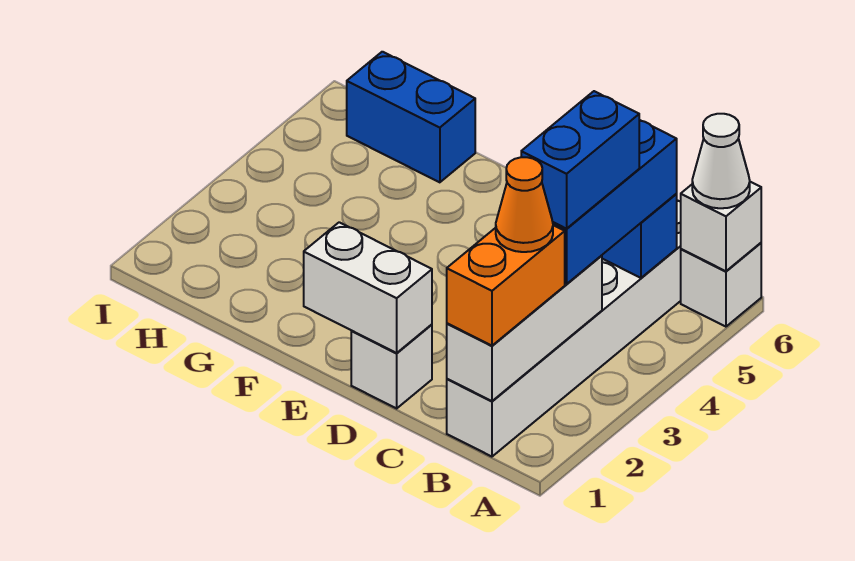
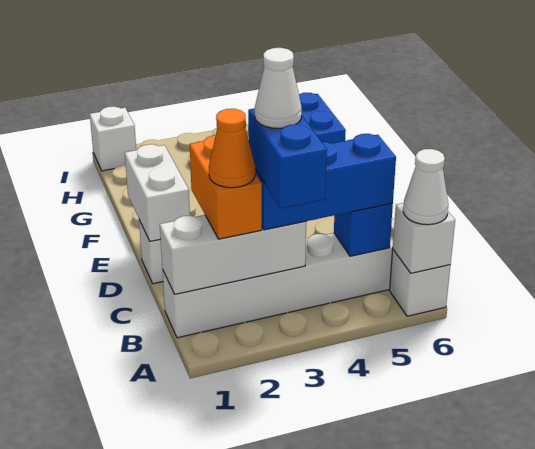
orange 1x2 brick [447,225,565,346] -> orange 1x2 brick turned to [190,135,262,239]
blue 1x2 brick [521,91,639,229] -> blue 1x2 brick turned to [248,108,327,208]
none -> white 1x1 cone [255,48,302,128]
none -> white 1x1 brick [90,106,136,171]

